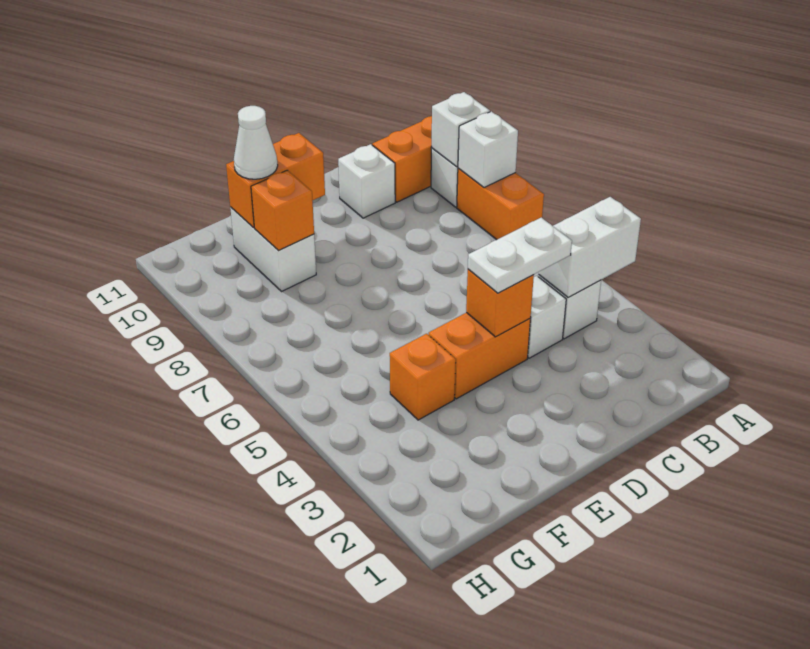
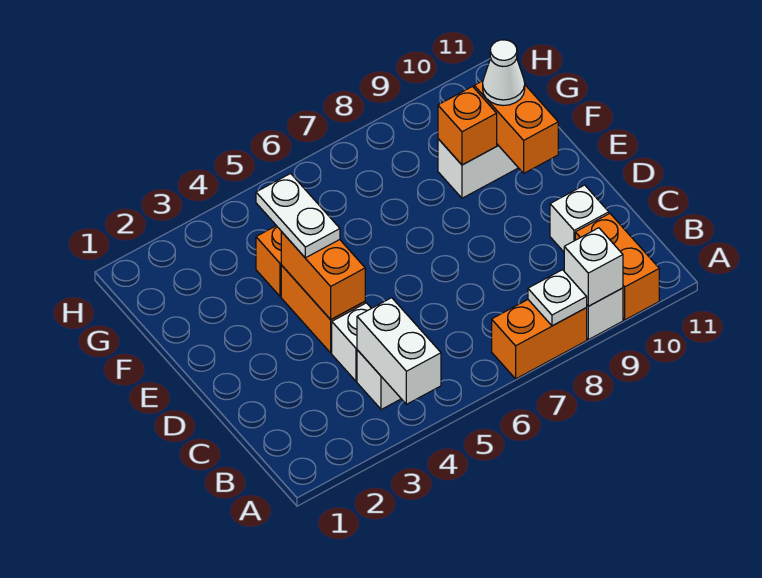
white 1x1 brick [458,111,518,188] -> white 1x1 plate [528,270,587,326]
white 1x2 plate [468,218,572,293] -> white 1x2 plate moved to [256,174,340,258]
orange 1x1 brick [466,269,534,337] -> orange 1x2 brick [281,232,365,320]

